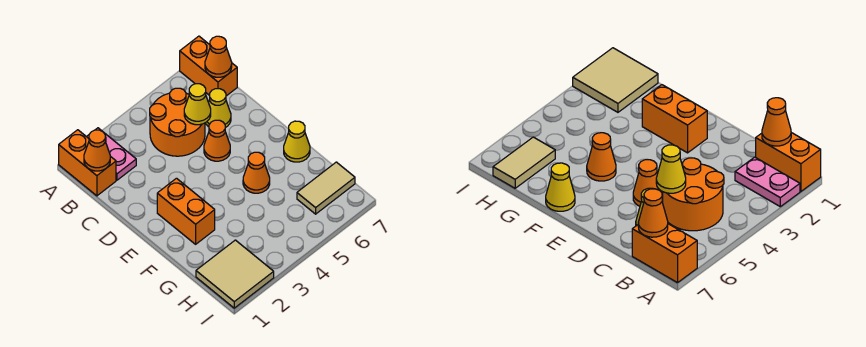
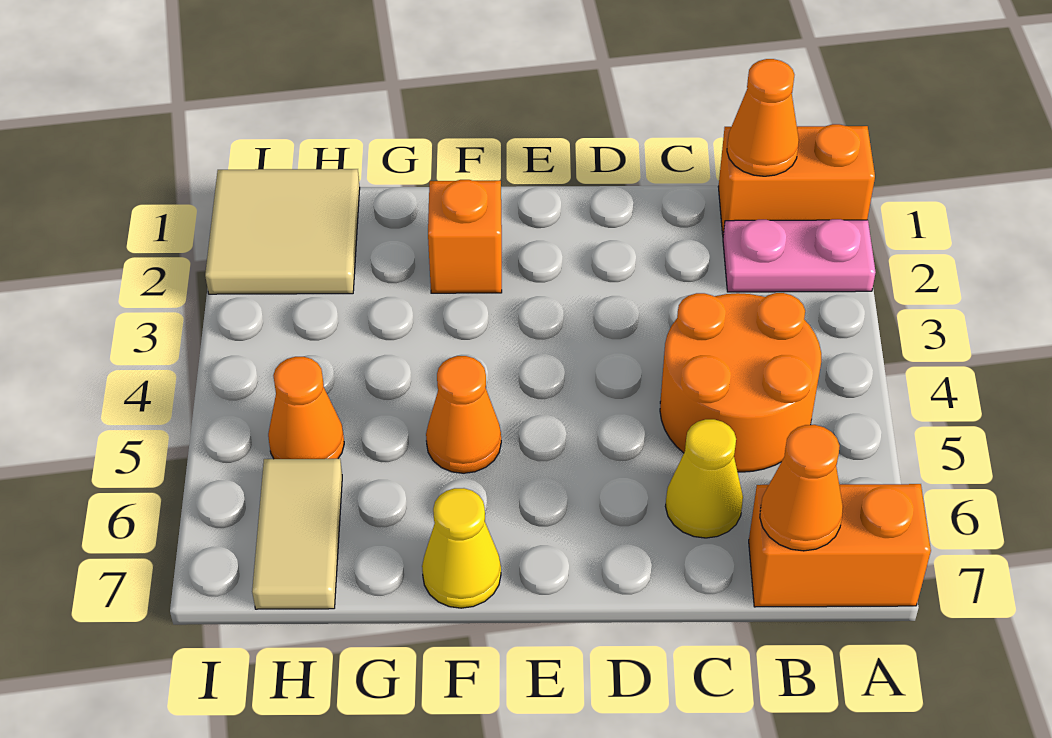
yellow 1x1 cone [184,84,211,125] -> none
orange 1x1 cone [204,120,230,161] -> orange 1x1 cone moved to [268,357,344,459]
orange 1x2 brick [157,178,215,244] -> orange 1x1 brick [428,180,502,293]

